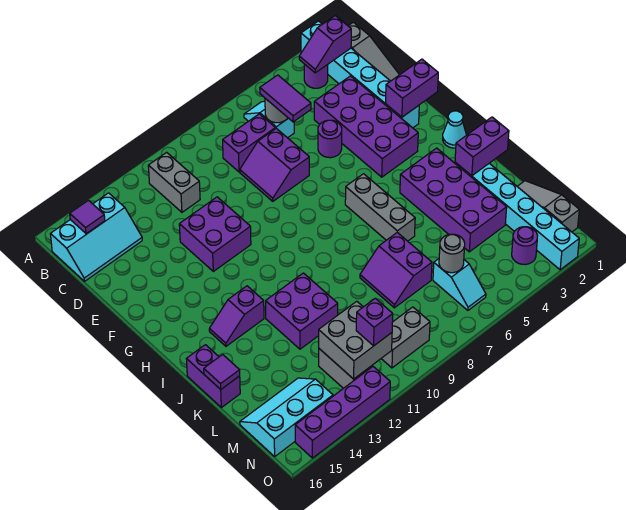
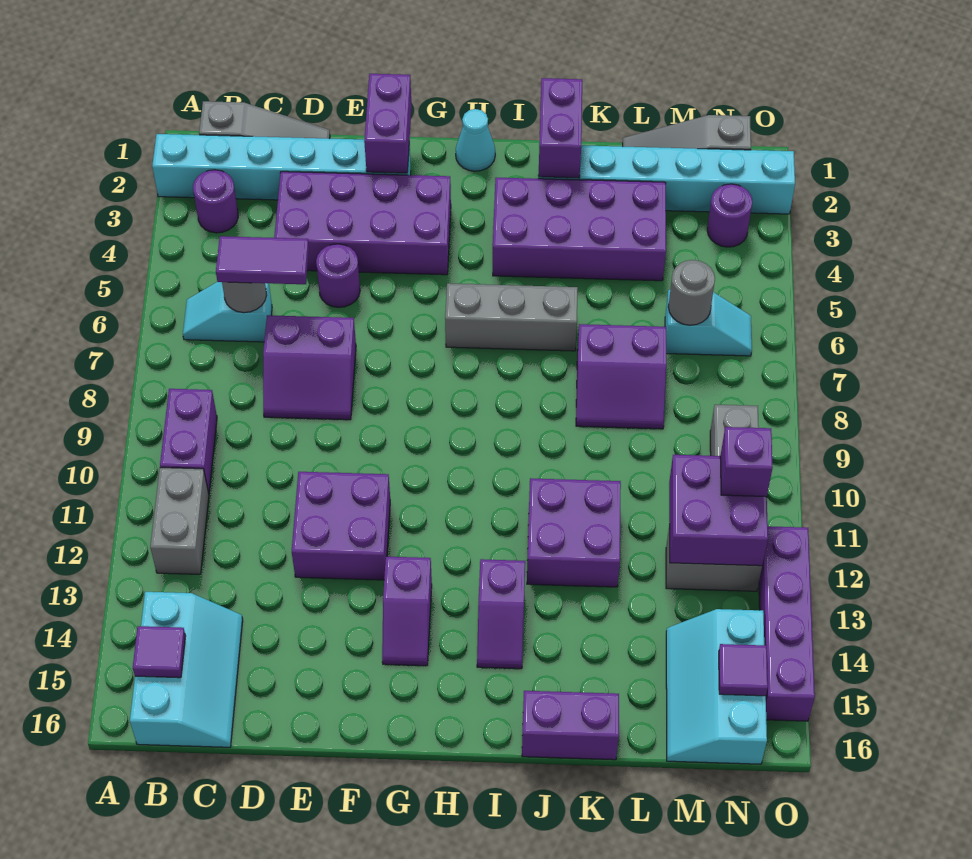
purple 1x2 slope [299,16,351,73] -> purple 1x2 slope moved to [382,557,432,666]
grey 1x2 brick [148,152,200,212] -> grey 1x2 brick turned to [150,468,209,574]
purple 1x2 brick [223,114,275,172] -> purple 1x2 brick moved to [160,389,217,493]
purple 1x1 tile [204,355,240,389] -> purple 1x1 tile moved to [719,644,768,696]
grey 2x2 brick [319,301,392,379] -> purple 2x2 brick [669,455,768,566]

